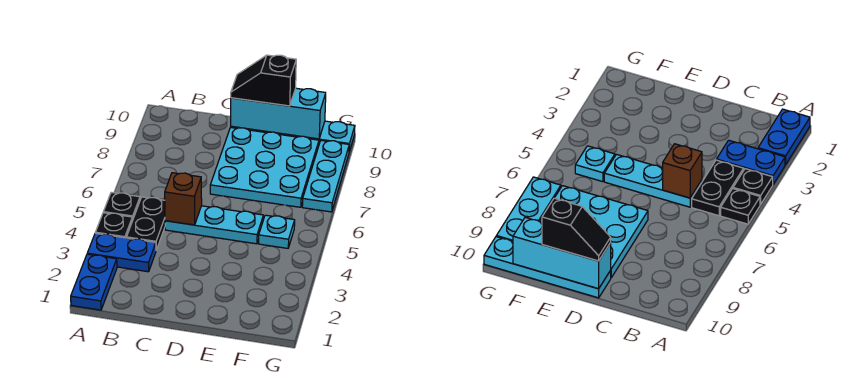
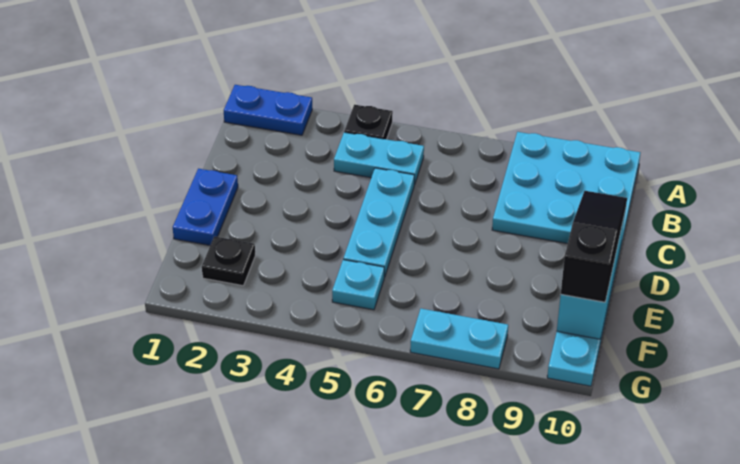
blue 1x2 plate [87,233,156,272] -> blue 1x2 plate moved to [173,169,238,245]
black 1x1 plate [103,192,140,220] -> black 1x1 plate moved to [202,236,255,286]
black 1x2 plate [127,197,165,250] -> cyan 1x2 plate [334,132,424,185]
brown 1x1 brick [165,173,202,225] -> none
cyan 3x3 plate [210,128,319,207] -> cyan 3x3 plate moved to [492,132,640,250]
black 1x2 slope [231,55,296,106] -> black 1x3 slope [561,191,627,302]
cyan 1x3 plate [302,141,349,212] -> cyan 1x2 plate [410,309,508,369]

